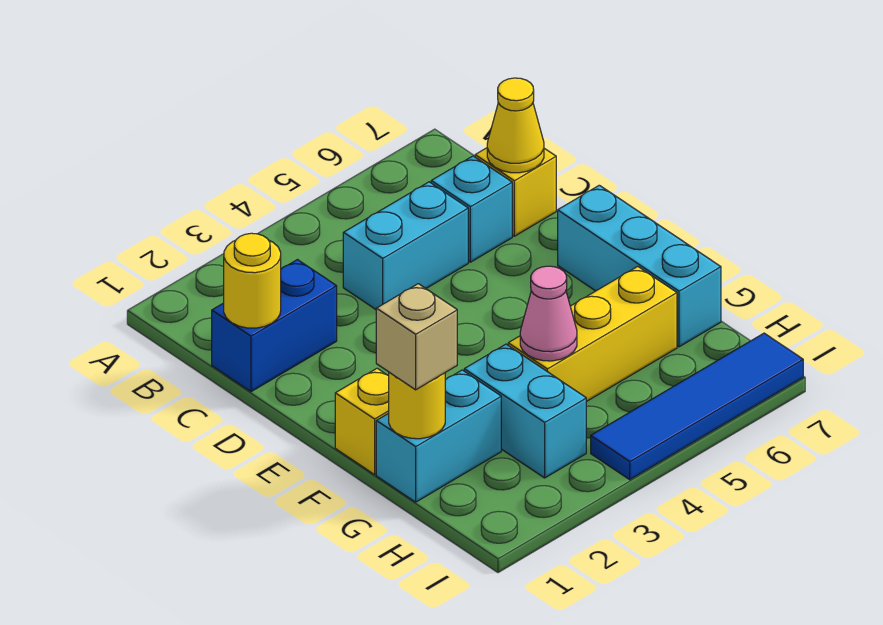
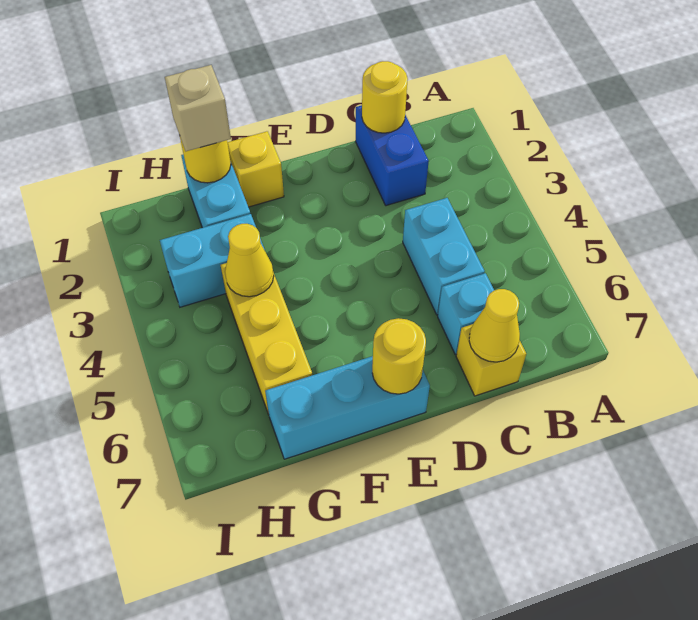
none -> yellow 1x1 round brick [372,318,426,394]
pink 1x1 cone [520,266,577,361] -> yellow 1x1 cone [225,224,274,297]
blue 1x4 tile [591,333,803,480] -> none

